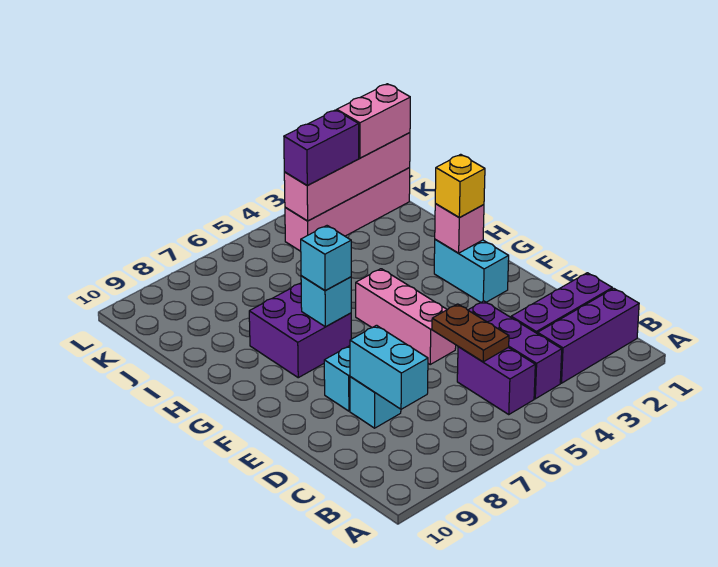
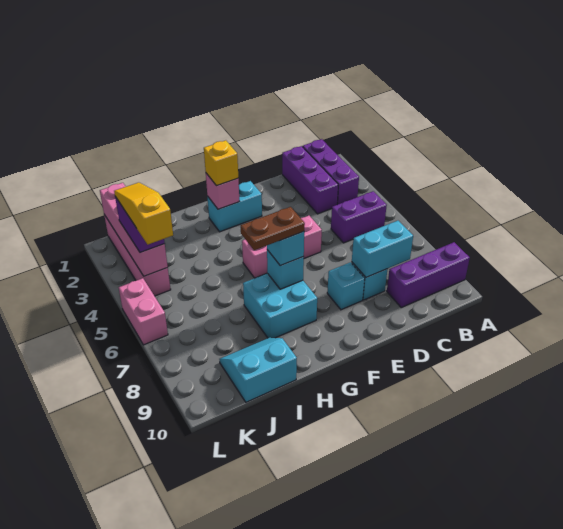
purple 1x3 brick [468,301,562,399] -> purple 1x3 brick moved to [387,242,470,307]
brown 1x2 plate [432,304,509,362] -> brown 1x2 plate moved to [241,207,305,250]
purple 2x2 brick [249,283,351,378] -> cyan 2x2 brick [243,273,317,338]
none -> cyan 2x2 slope [219,338,297,402]
pink 1x2 brick [337,84,410,158] -> pink 1x2 brick moved to [119,278,168,345]
none -> yellow 1x3 slope [114,183,173,245]

